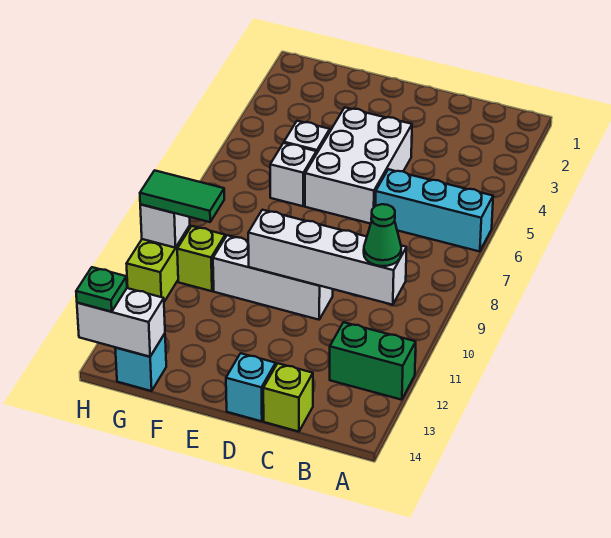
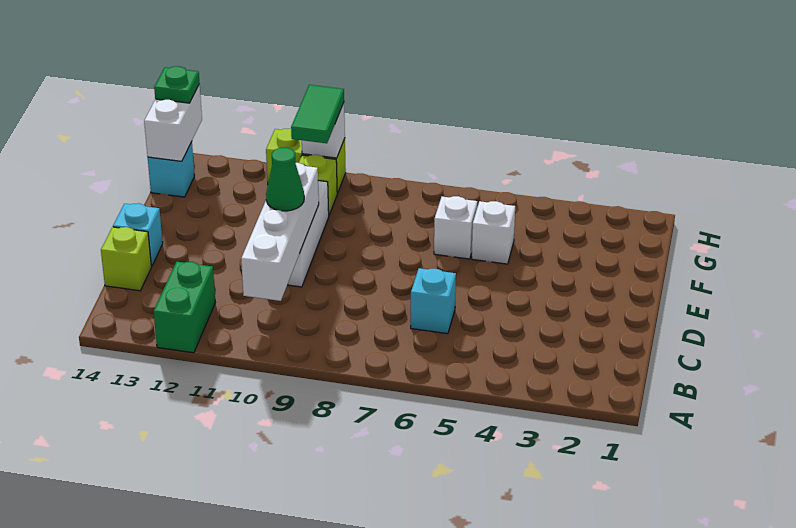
cyan 1x3 brick [375,169,493,252] -> cyan 1x1 brick [411,268,456,334]
green 1x1 cone [364,204,401,266] -> green 1x1 cone moved to [266,147,304,211]
white 2x3 brick [305,108,412,224] -> none

